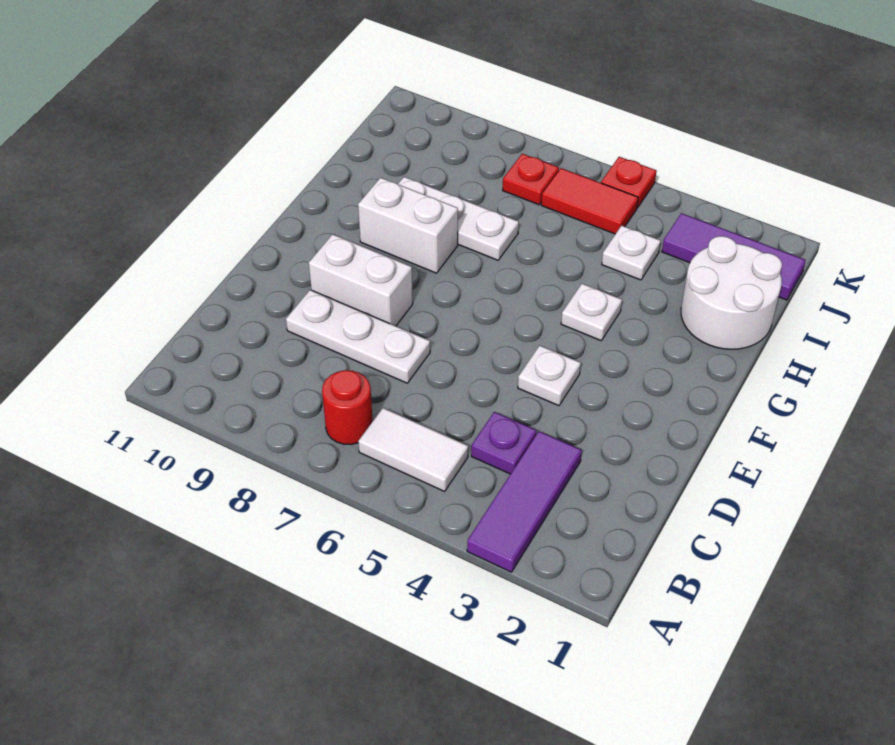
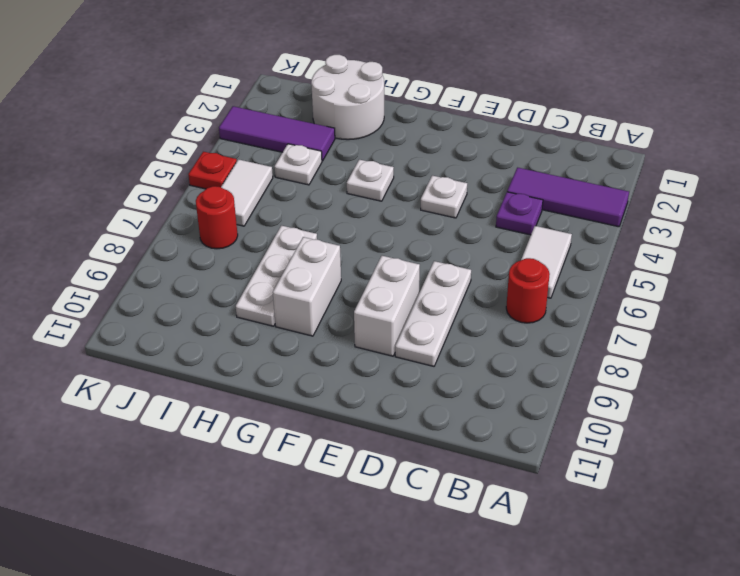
purple 1x3 tile [662,213,806,300] -> purple 1x3 tile turned to [219,106,335,161]
red 1x2 tile [541,168,638,234] -> white 1x2 tile [221,159,273,226]
red 1x1 plate [503,154,559,205] -> red 1x1 round brick [196,186,238,249]

